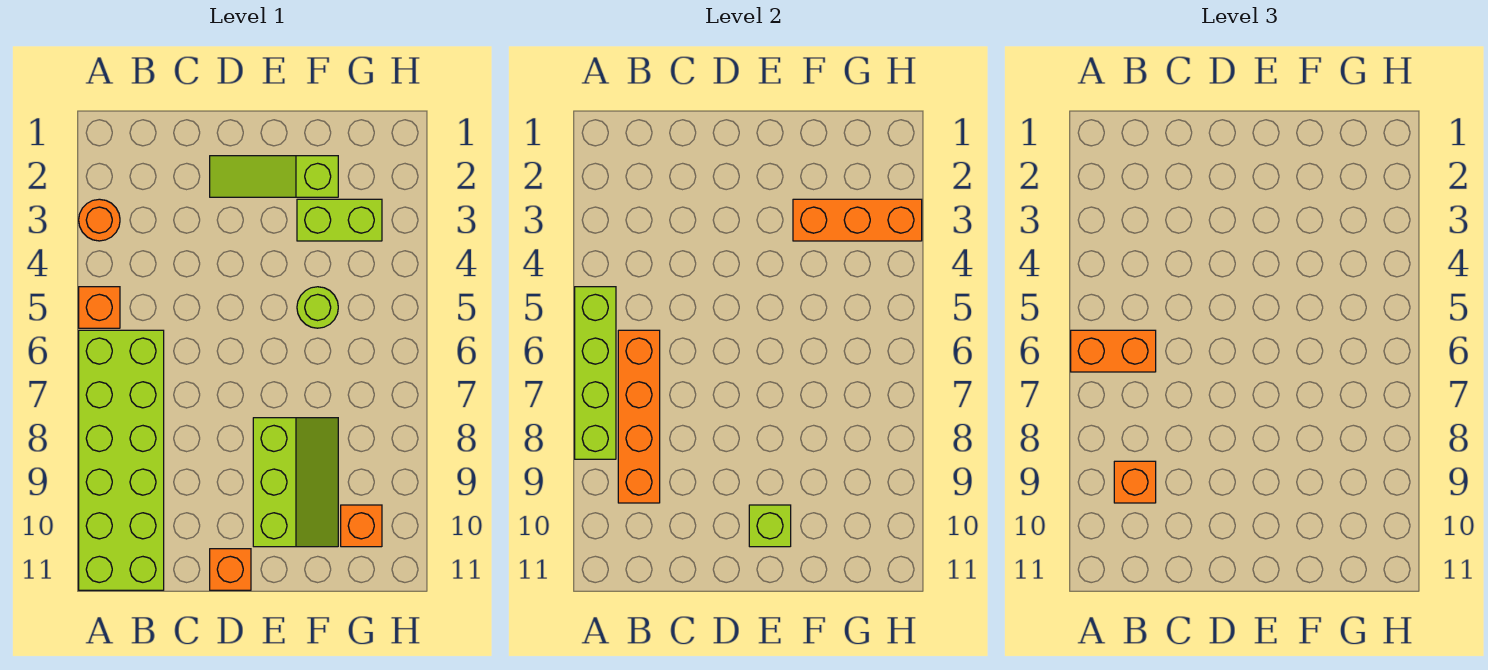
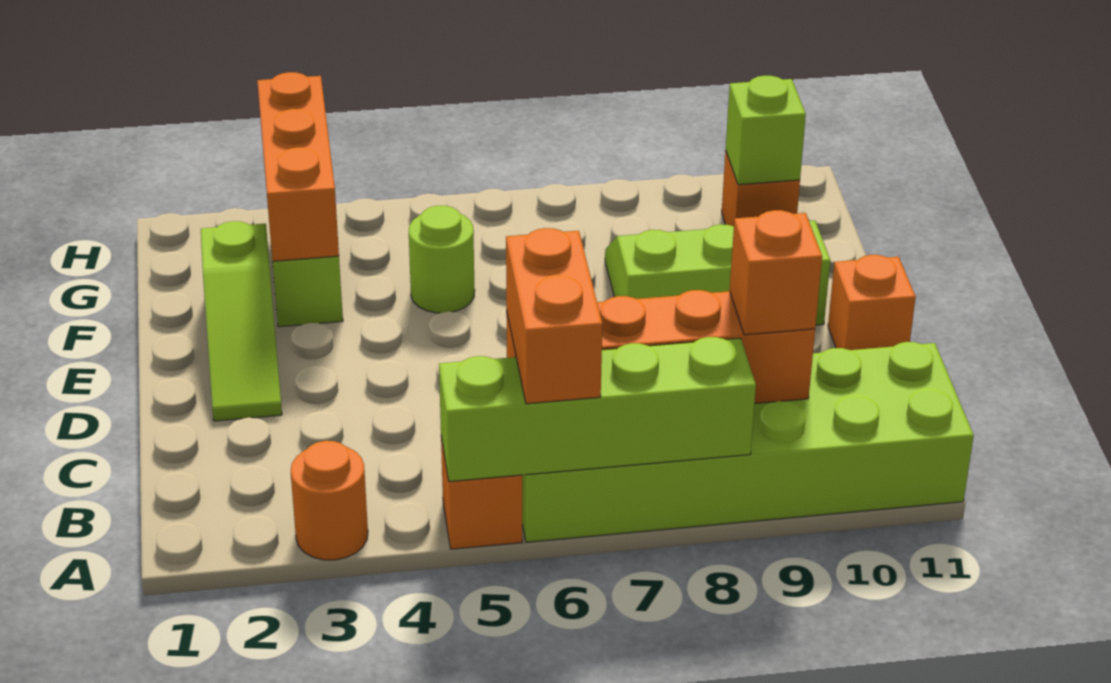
lime 1x1 brick [749,505,791,547] -> lime 1x1 brick moved to [726,76,806,185]

